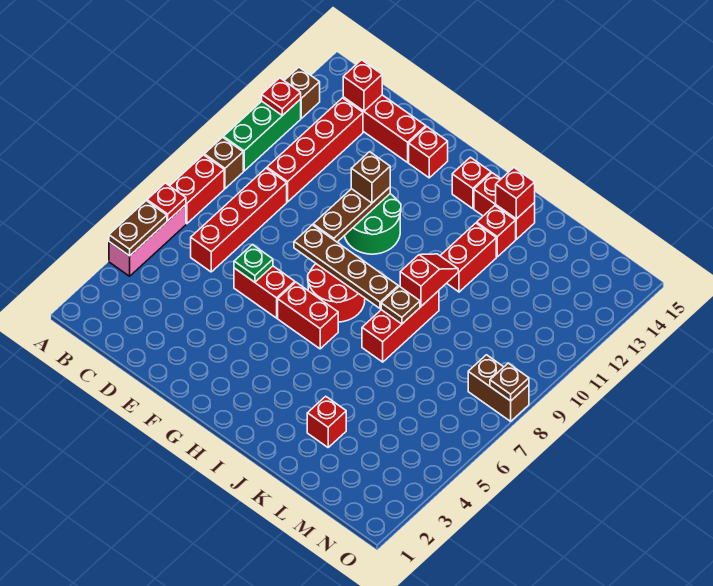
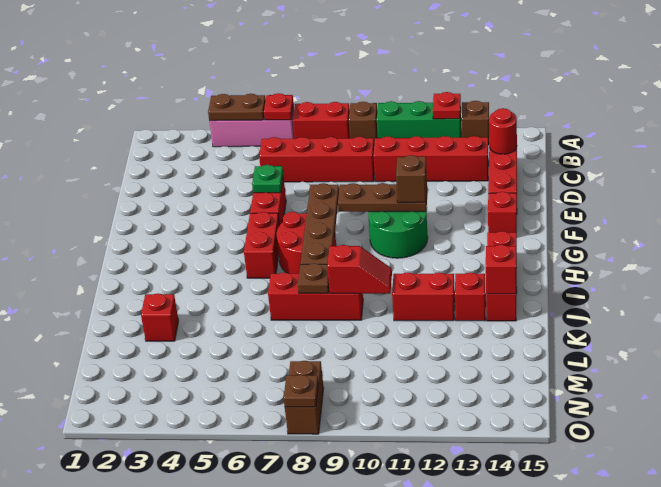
red 1x1 brick [343,60,382,111] -> red 1x1 round brick [489,108,517,154]

